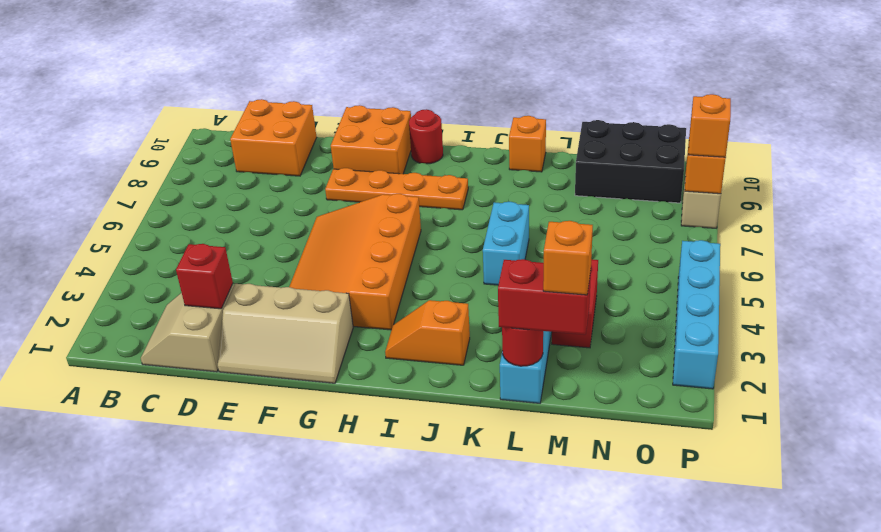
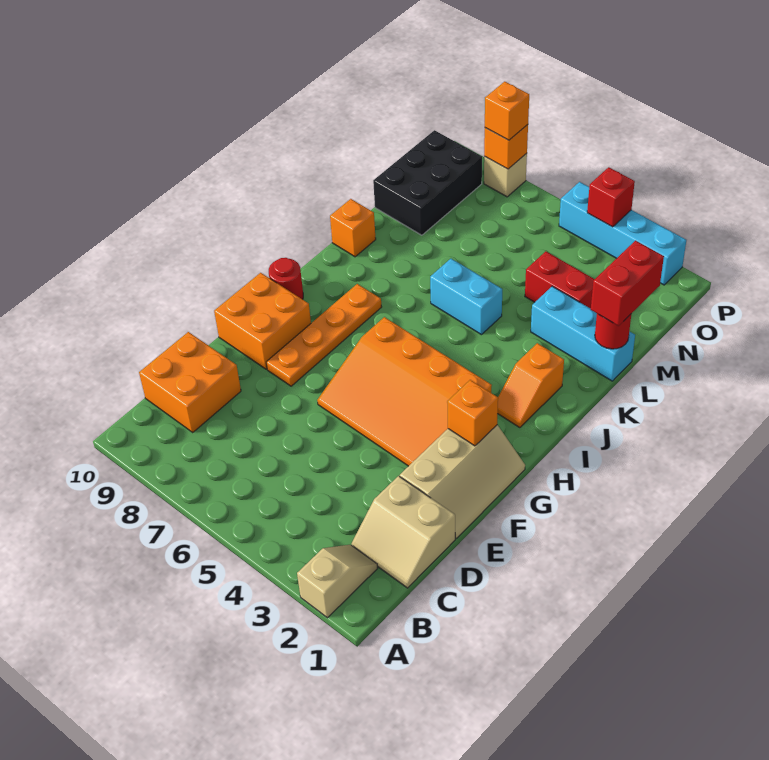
none -> tan 1x2 slope [297,545,378,618]
red 1x1 brick [176,244,233,309] -> red 1x1 brick moved to [587,167,635,227]
orange 1x1 brick [543,221,593,295] -> orange 1x1 brick moved to [447,380,498,446]

